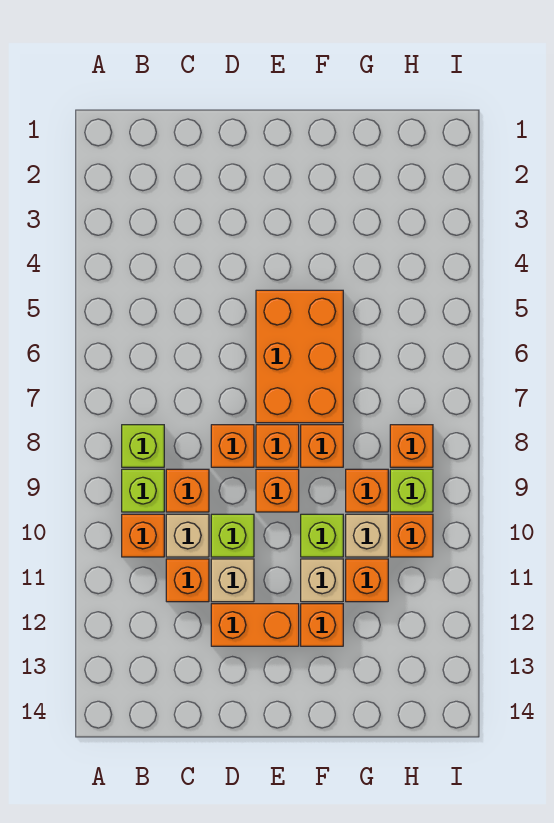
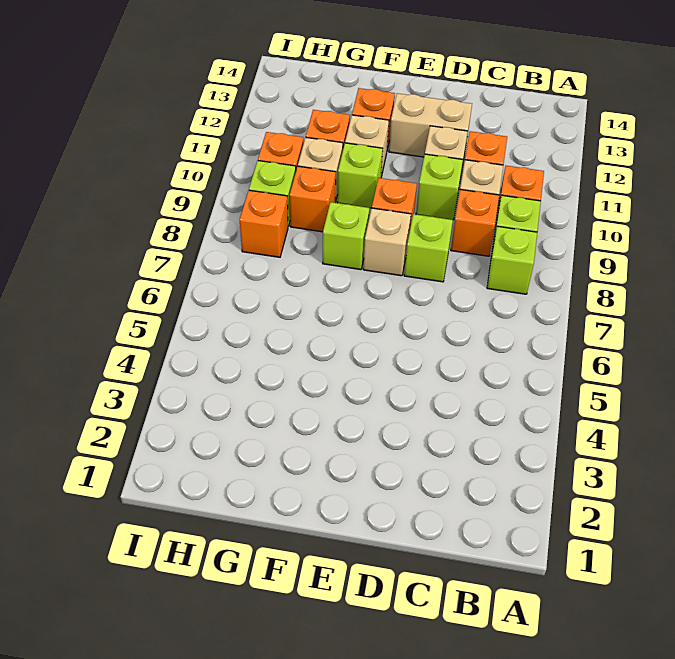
orange 1x1 brick [211,425,254,467] -> lime 1x1 brick [404,214,453,282]
orange 1x2 brick [211,604,299,646] -> tan 1x2 brick [389,93,472,157]
orange 2x3 brick [256,290,343,423] -> none
orange 1x1 brick [256,425,299,467] -> tan 1x1 brick [363,208,411,276]
orange 1x1 brick [301,425,343,467] -> lime 1x1 brick [323,202,369,270]

